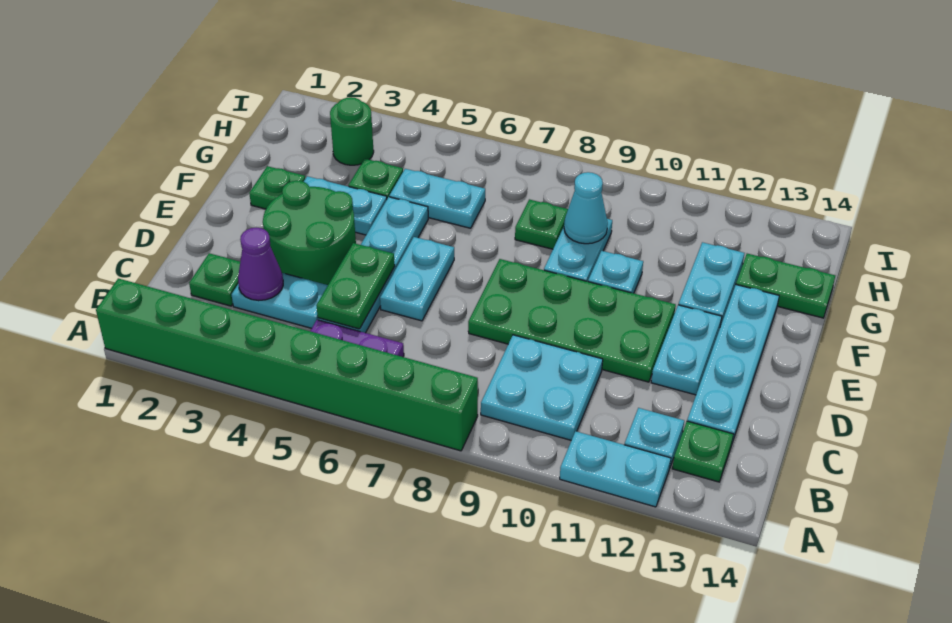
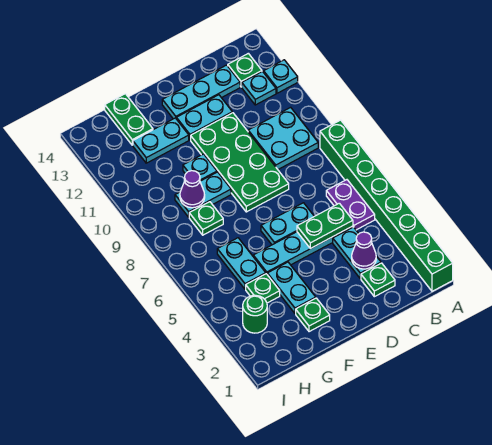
cyan 1x2 plate [560,431,671,507] -> cyan 1x1 plate [264,60,298,93]
cyan 1x4 plate [687,285,779,442] -> cyan 1x3 plate [162,65,240,119]
green 2x2 round brick [263,181,356,285] -> none
cyan 1x1 cone [564,172,608,244] -> purple 1x1 cone [180,171,205,208]

